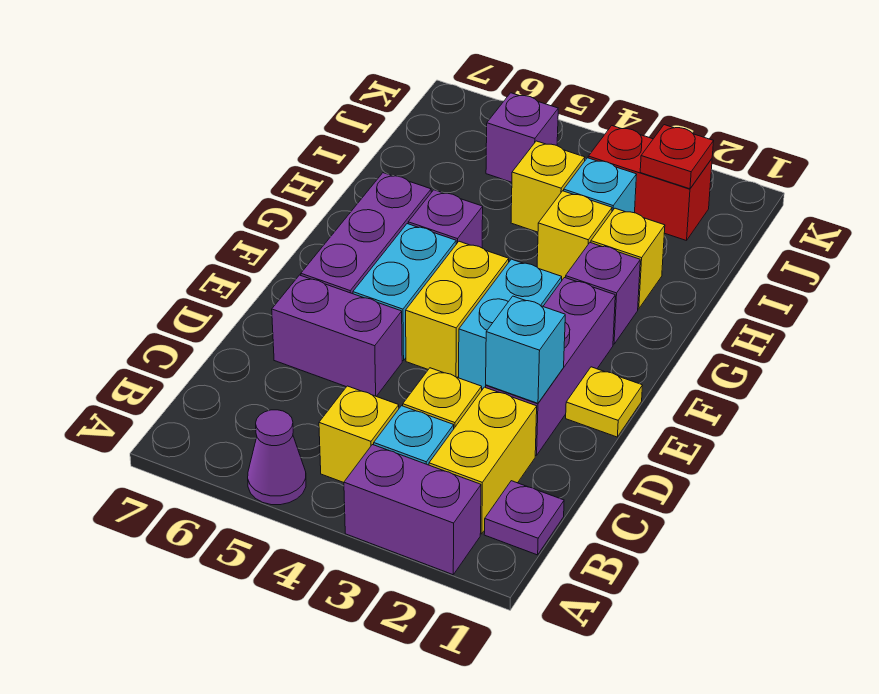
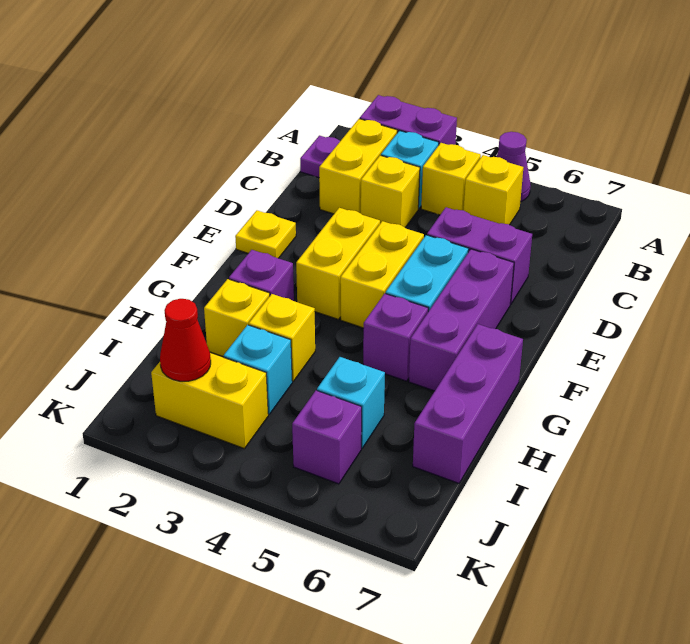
purple 1x3 brick [486,278,615,456] -> purple 1x3 brick moved to [413,324,523,483]
cyan 1x1 brick [486,296,565,403] -> cyan 1x1 brick moved to [317,357,385,448]
cyan 1x2 brick [459,259,562,389] -> yellow 1x2 brick [296,208,380,319]
yellow 1x1 brick [511,141,585,232] -> yellow 1x1 brick moved to [464,155,523,225]
red 1x2 brick [588,126,712,241] -> yellow 1x2 brick [151,353,268,449]
red 1x1 plate [640,125,714,189] -> red 1x1 cone [160,299,211,381]

